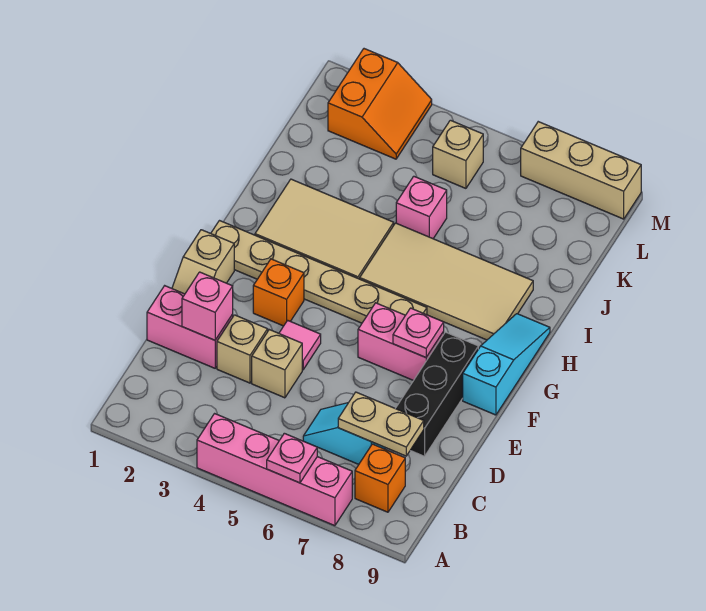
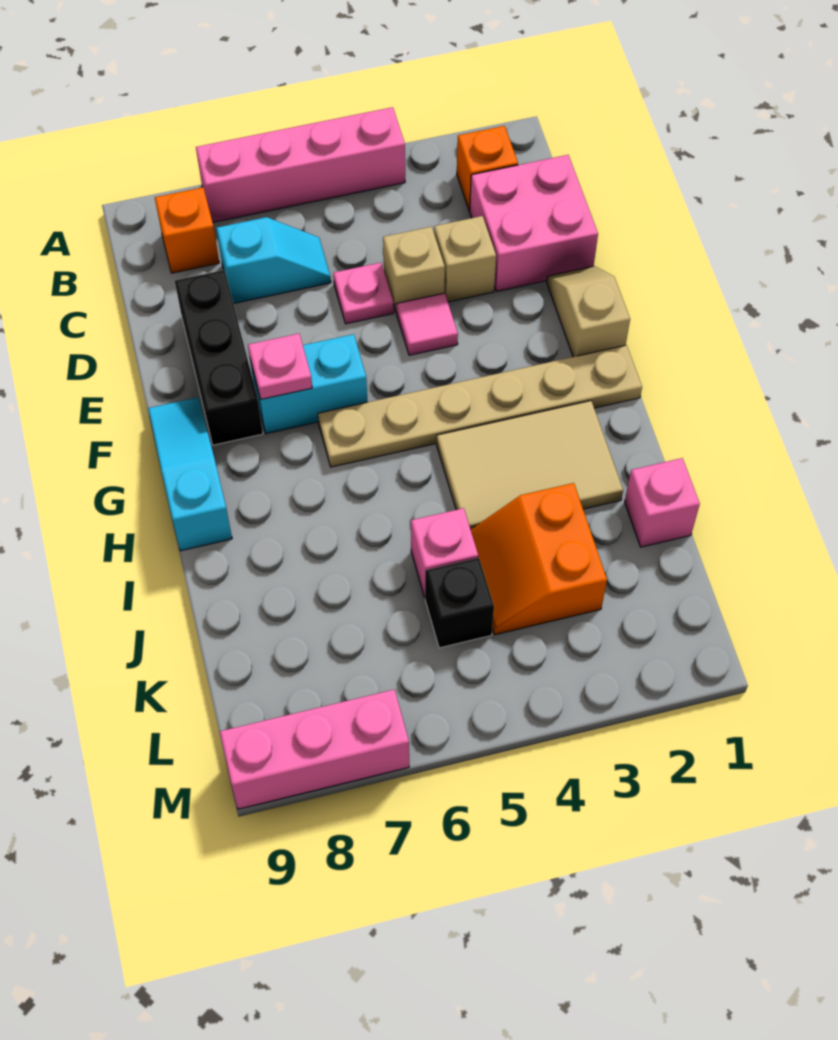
pink 1x1 plate [267,433,317,483] -> pink 1x1 plate moved to [333,263,394,324]
tan 1x2 plate [338,392,424,456] -> none
pink 1x2 brick [147,286,233,368] -> pink 2x2 brick [470,155,598,291]
pink 1x1 brick [182,272,233,340] -> pink 1x1 brick moved to [625,458,700,547]
orange 1x1 brick [253,259,304,326] -> orange 1x1 brick moved to [457,126,518,211]
pink 1x2 brick [358,303,444,381] -> cyan 1x2 brick [250,334,367,433]
cyan 1x3 slope [463,314,550,415] -> cyan 1x3 slope turned to [148,397,232,551]
tan 2x4 tile [360,223,533,340] -> none
none -> black 1x1 brick [425,558,494,648]
orange 2x2 slope [328,49,432,159] -> orange 2x2 slope moved to [471,483,607,635]
tan 1x1 brick [433,120,483,188] -> none
tan 1x3 brick [521,122,641,219] -> pink 1x3 brick [220,690,409,809]

